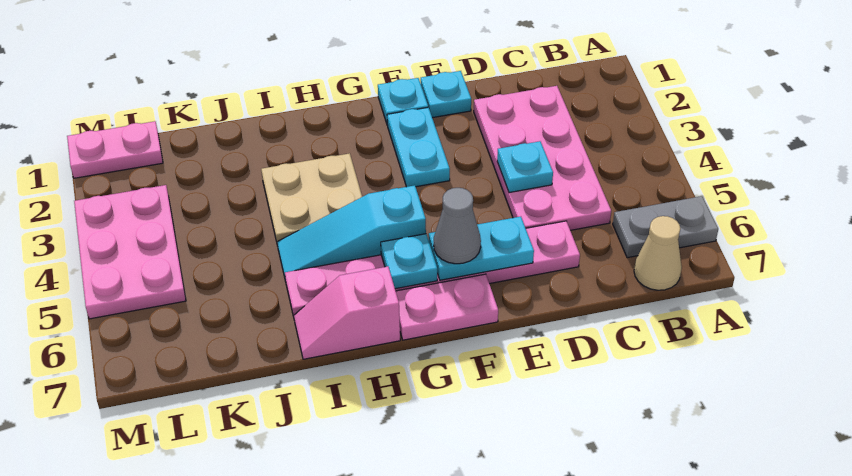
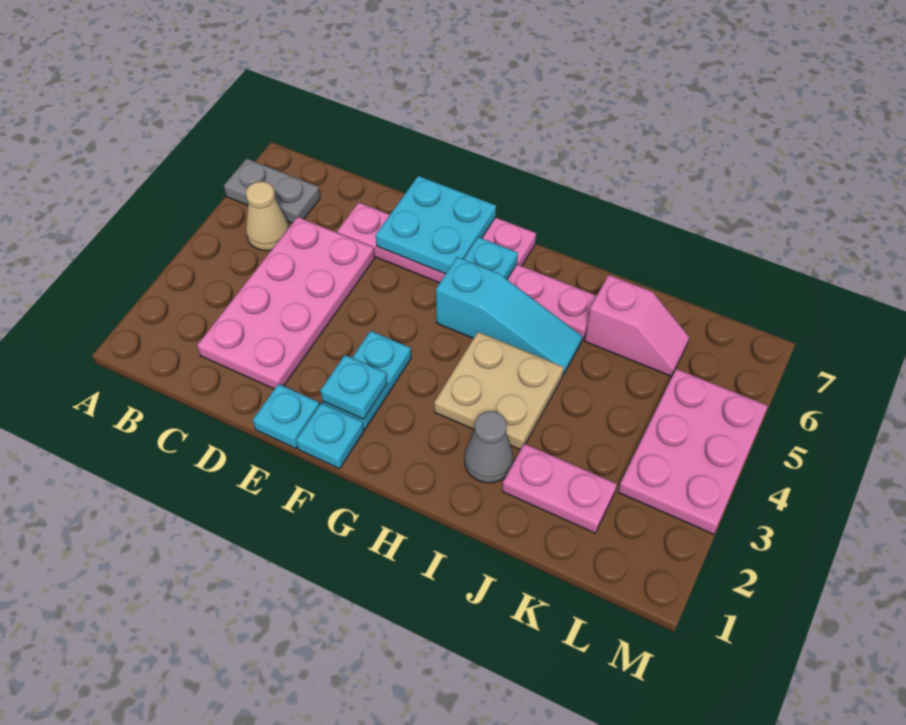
tan 1x1 cone [634,216,682,290] -> tan 1x1 cone moved to [246,182,289,251]
cyan 1x1 plate [497,141,553,193] -> cyan 1x1 plate moved to [320,355,387,419]
cyan 1x2 plate [429,217,534,280] -> cyan 2x2 plate [376,176,496,274]
grey 1x1 cone [434,188,481,264] -> grey 1x1 cone moved to [465,411,513,483]
pink 1x2 slope [294,267,400,359] -> pink 1x2 slope moved to [585,275,689,376]
pink 1x2 plate [67,121,163,178] -> pink 1x2 plate moved to [502,444,617,533]

